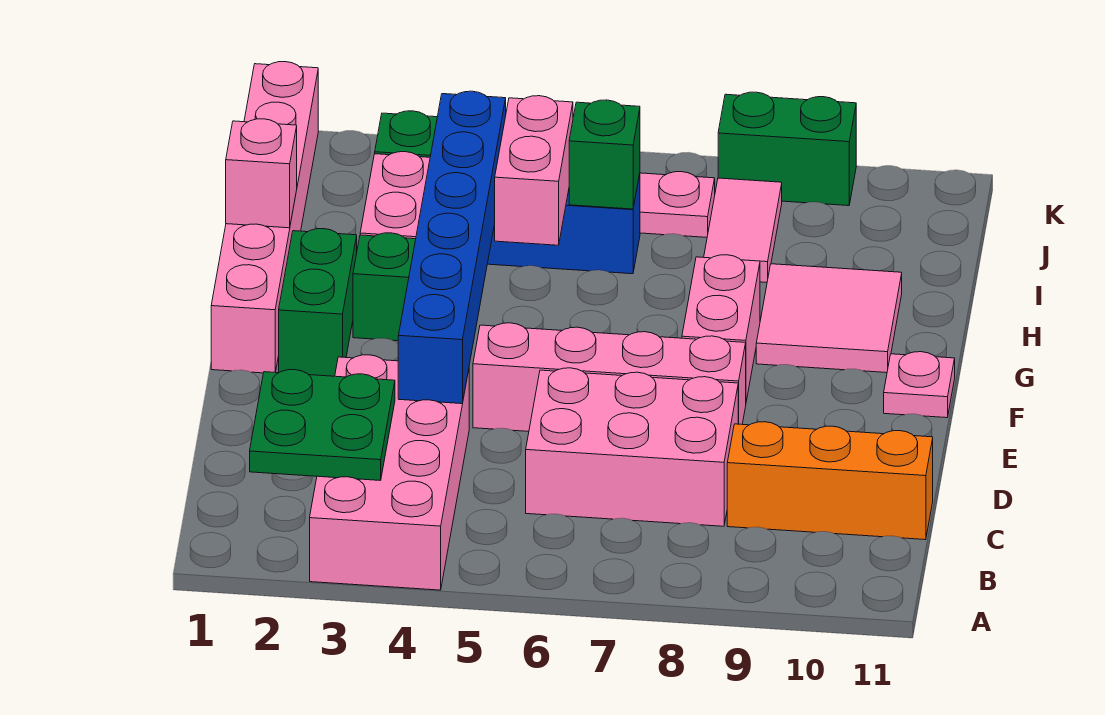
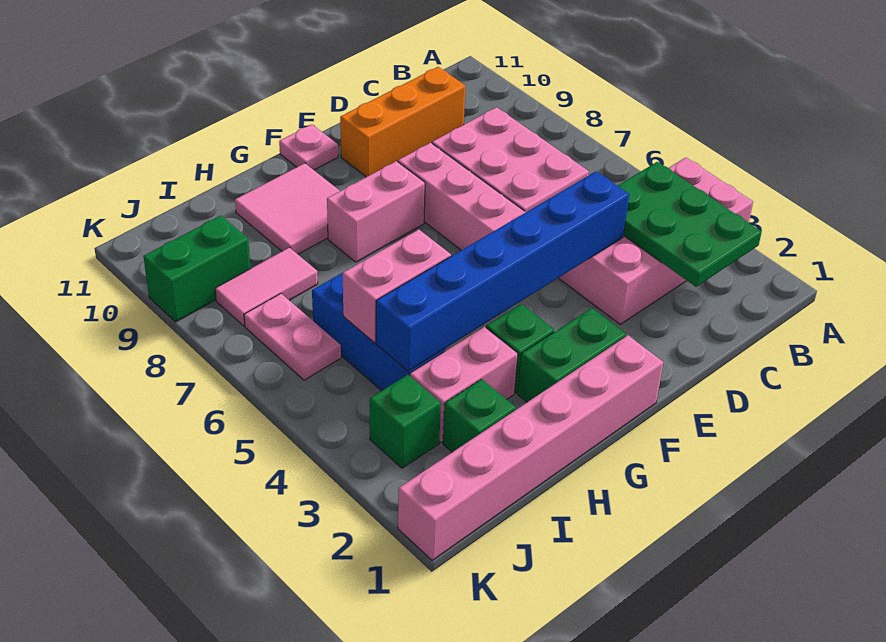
green 2x2 plate [250,370,395,481] -> green 2x3 plate [618,162,762,287]
orange 1x3 brick [727,422,933,540] -> orange 1x3 brick turned to [340,67,465,177]
pink 1x1 brick [226,119,297,228] -> none
green 1x1 brick [569,100,640,209] -> green 1x1 brick moved to [443,379,516,452]
green 1x2 brick [718,92,856,206] -> green 1x2 brick turned to [143,216,251,322]

